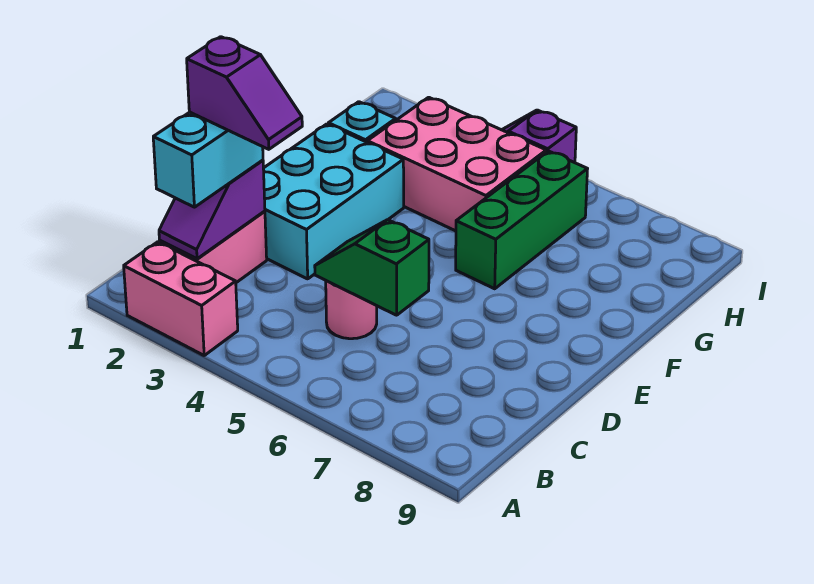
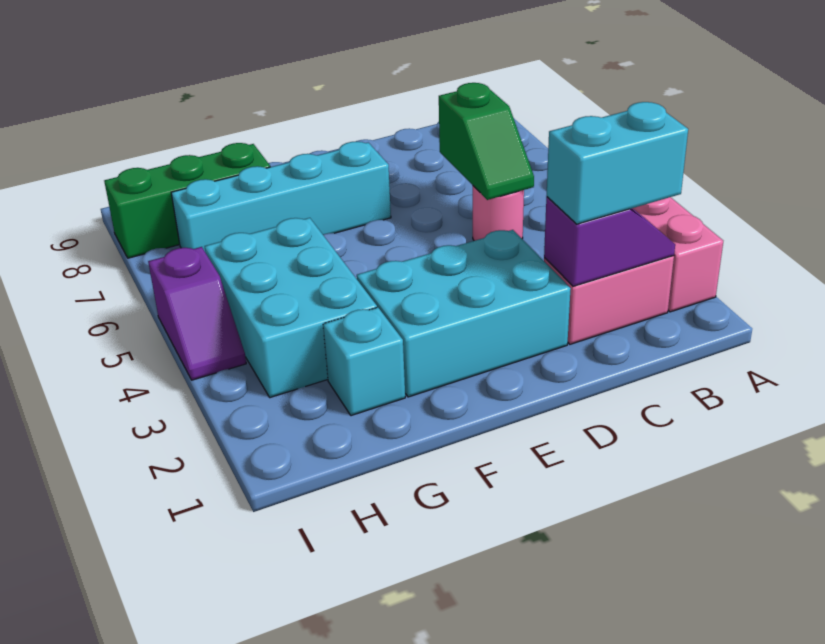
purple 1x2 slope [187,37,302,149] -> none
none -> cyan 1x4 brick [171,142,391,251]
green 1x3 brick [456,151,587,289] -> green 1x3 brick moved to [104,143,270,258]
pink 2x3 brick [367,97,546,231] -> cyan 2x3 brick [205,218,377,398]

